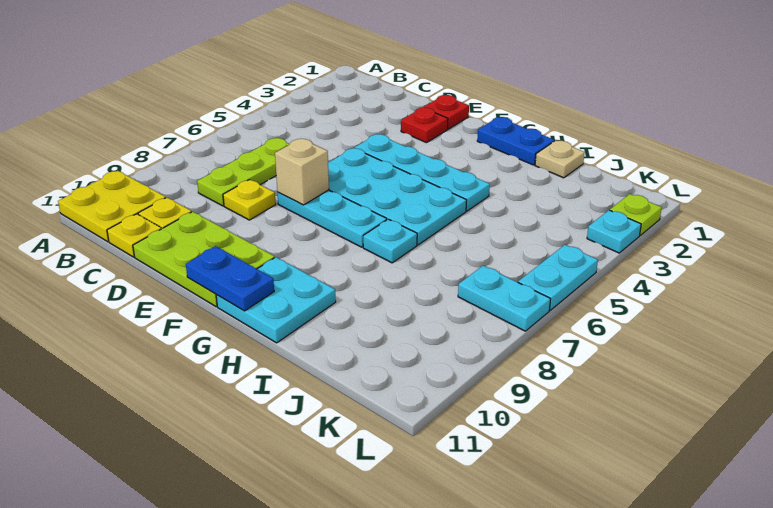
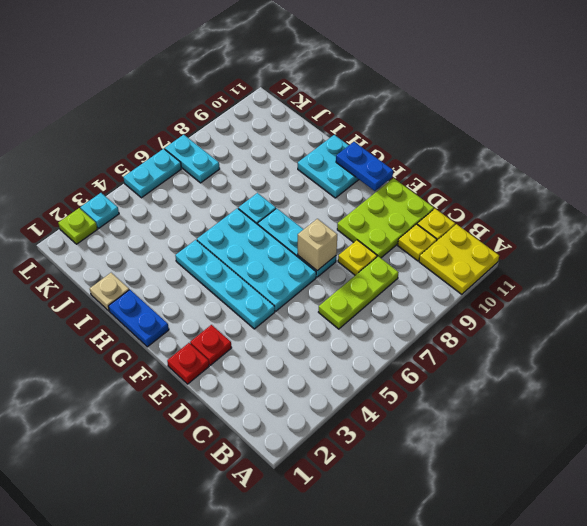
lime 2x3 plate [133,212,275,307] -> lime 2x3 plate turned to [337,178,434,258]

